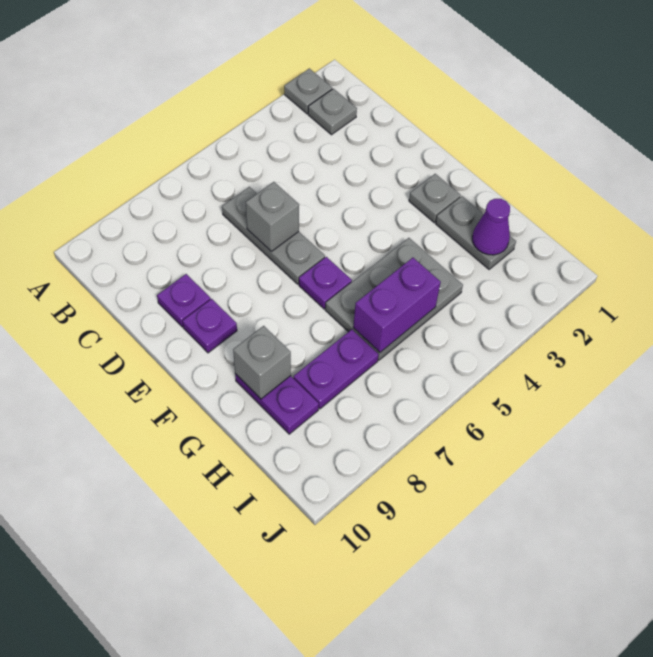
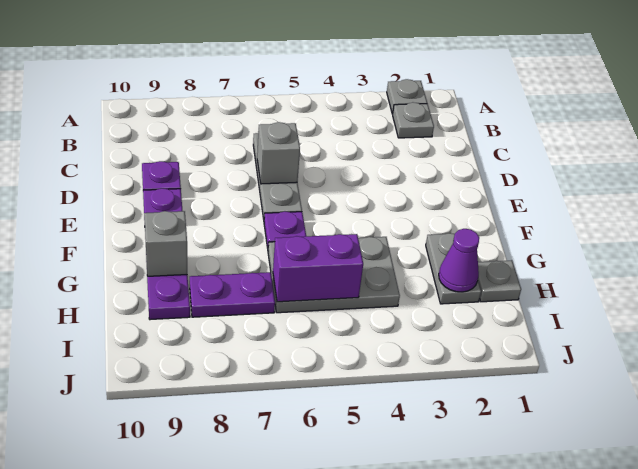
grey 1x1 plate [409,174,461,223] -> grey 1x1 plate moved to [478,260,521,302]

